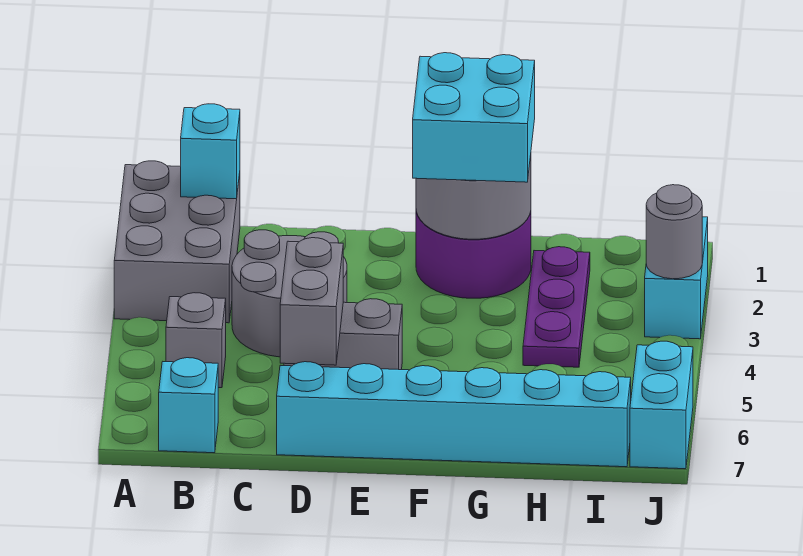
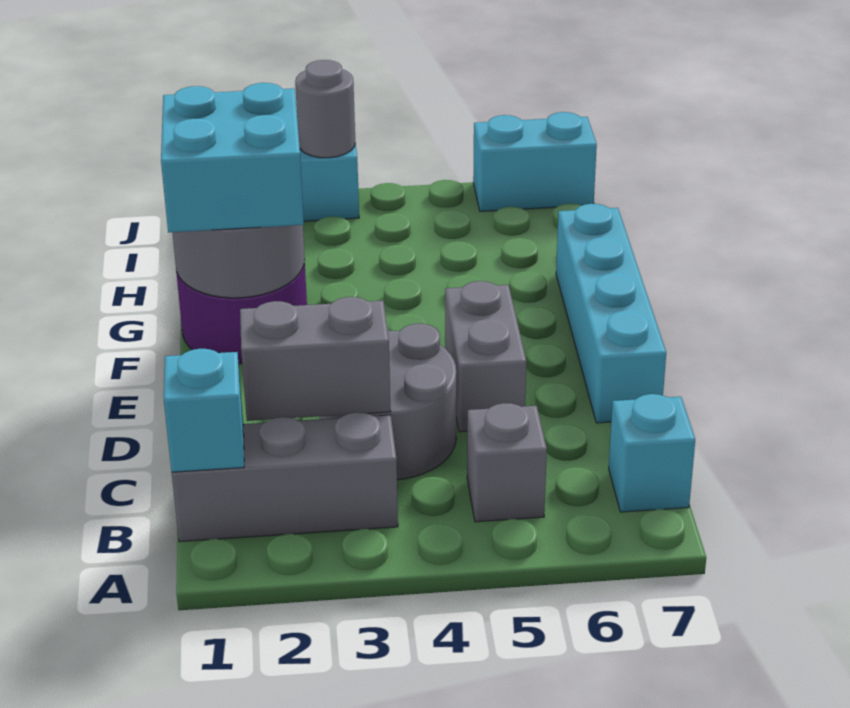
grey 2x3 brick [114,161,240,323] -> grey 1x3 brick [172,412,398,542]
grey 1x2 brick [280,238,343,365] -> grey 1x2 brick moved to [240,297,391,421]
cyan 1x6 brick [277,362,631,467] -> cyan 1x4 brick [556,204,666,423]
purple 1x3 plate [523,247,590,367] -> none

